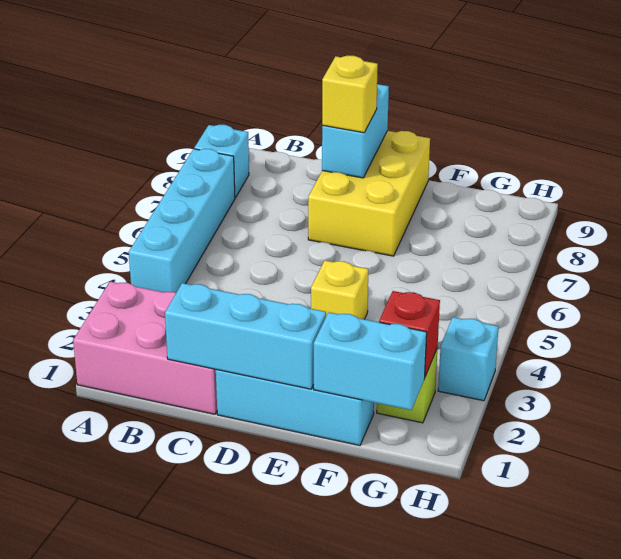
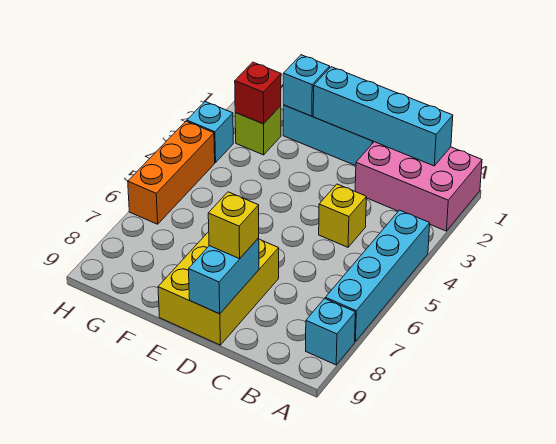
cyan 1x3 brick [165,283,326,389] -> cyan 1x4 brick [313,67,453,166]
yellow 1x1 brick [311,260,368,319] -> yellow 1x1 brick moved to [319,184,366,247]
cyan 1x2 brick [314,312,427,410] -> cyan 1x1 brick [283,55,330,116]
none -> orange 1x3 brick [128,121,215,224]

